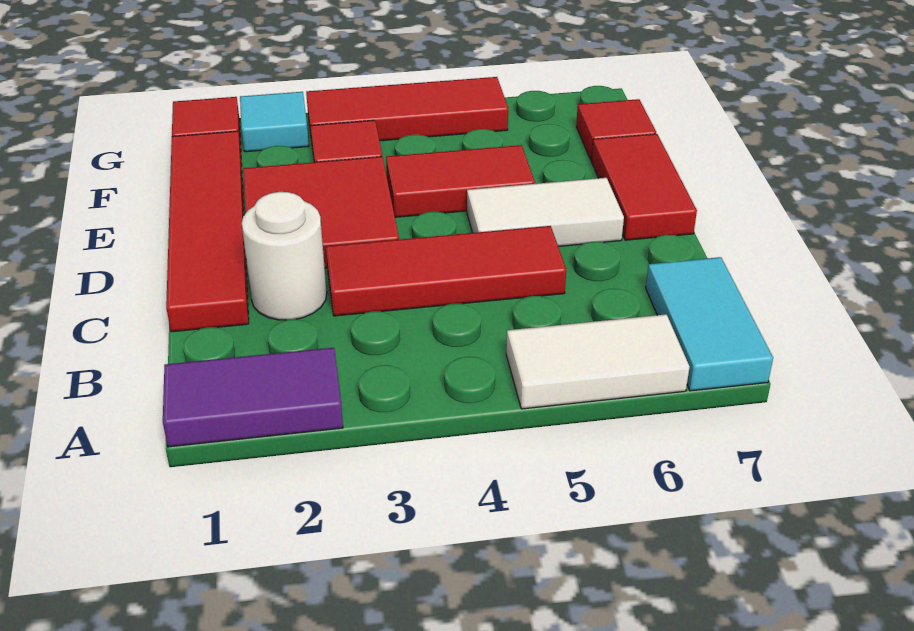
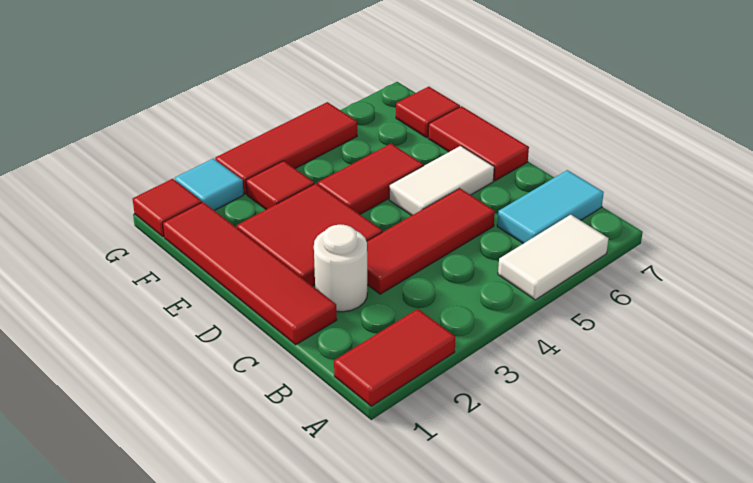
purple 1x2 tile [163,348,343,447] -> red 1x2 tile [334,309,455,406]
cyan 1x2 tile [646,257,773,391] -> cyan 1x2 tile turned to [497,170,604,244]

